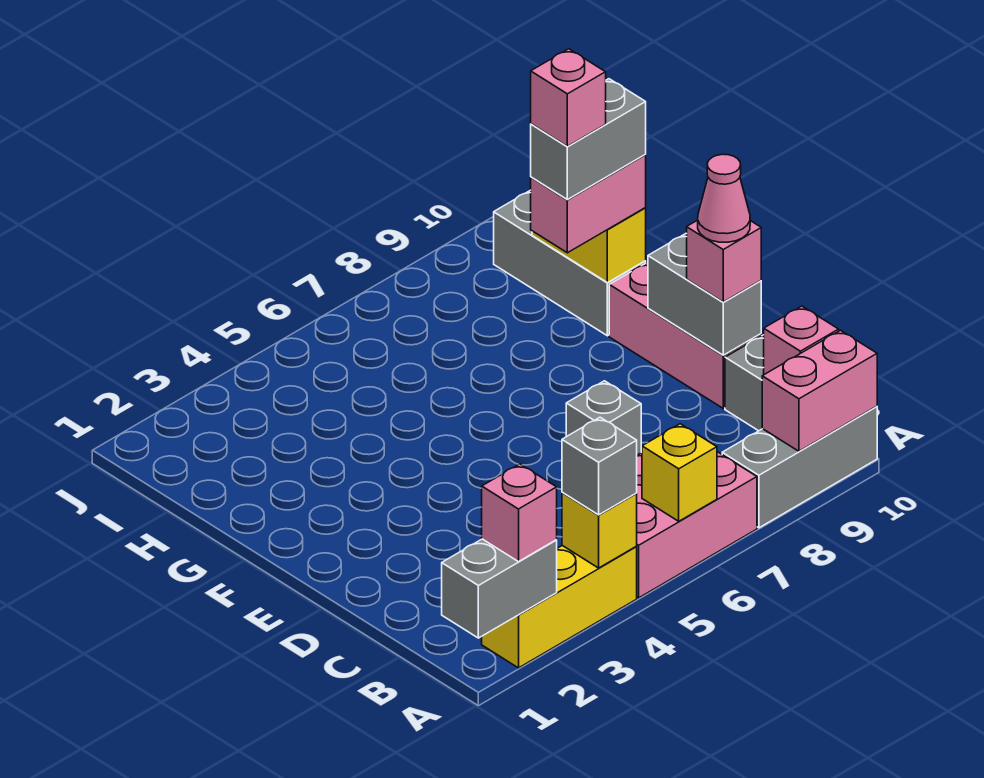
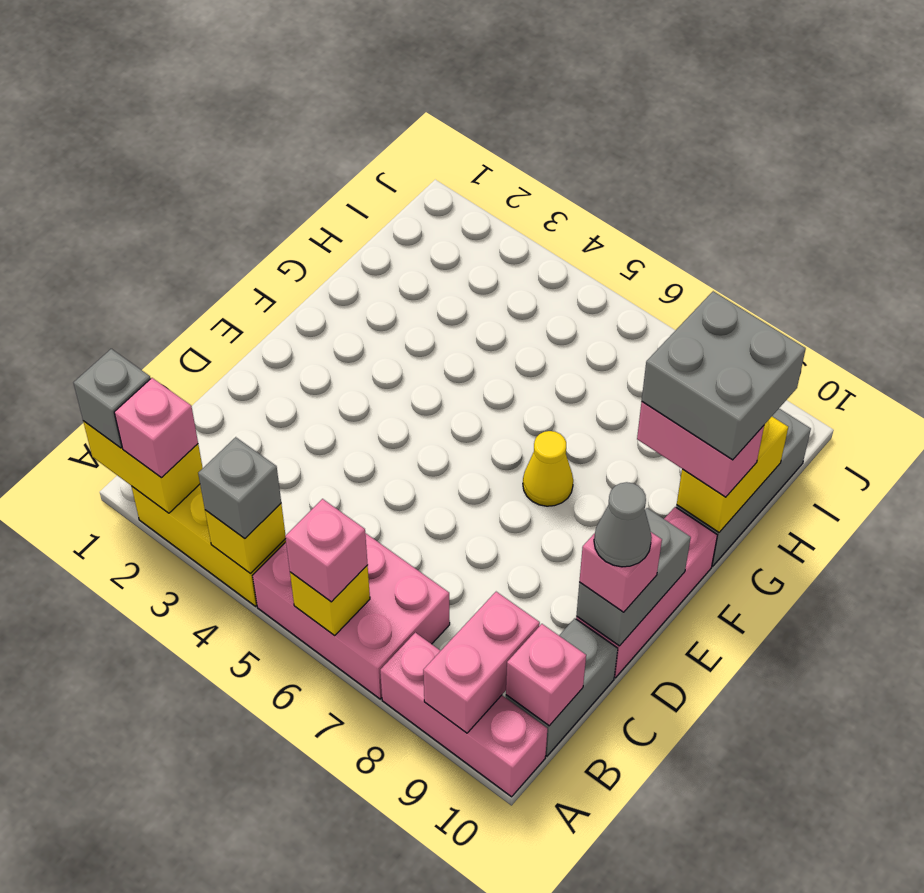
grey 1x2 brick [442,539,557,638] -> yellow 1x2 brick [83,421,203,513]
grey 1x3 brick [722,406,877,528] -> pink 1x3 brick [380,633,547,797]
pink 1x2 brick [762,330,877,451] -> pink 1x2 brick turned to [423,592,540,733]
grey 1x1 brick [566,381,641,455] -> grey 1x1 brick moved to [74,349,150,448]
pink 1x1 cone [698,154,750,242] -> grey 1x1 cone [594,482,652,567]
none -> yellow 1x1 cone [523,431,573,506]
grey 1x2 brick [531,79,646,200] -> grey 2x2 brick [642,291,806,460]
pink 1x1 brick [531,49,606,146] -> pink 1x1 brick moved to [285,499,368,602]

